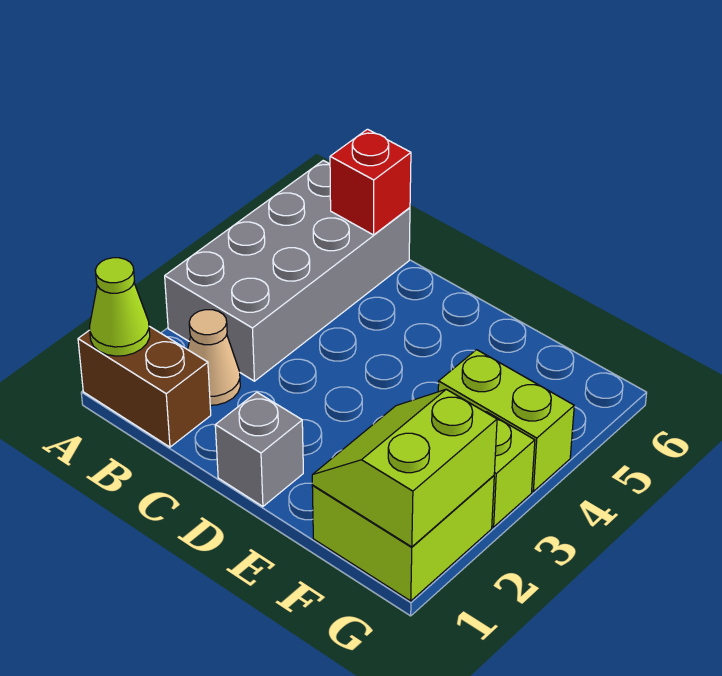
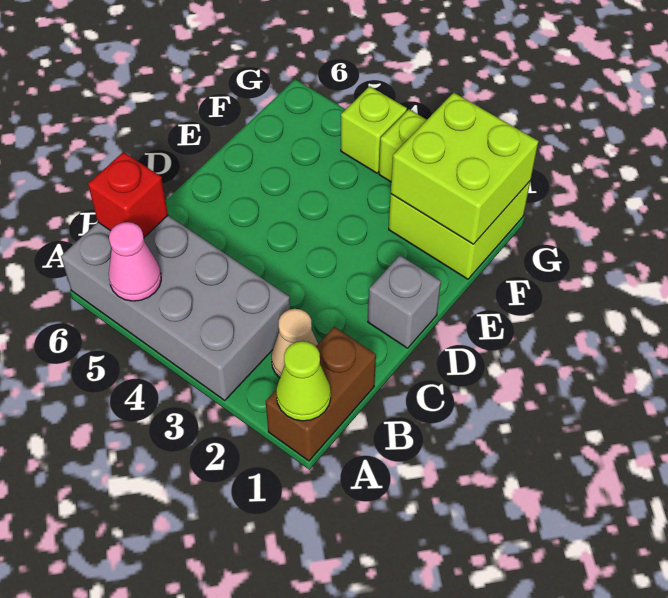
none -> pink 1x1 cone [109,222,161,301]
lime 2x2 slope [312,389,497,547] -> lime 2x2 brick [391,93,539,244]
lime 1x2 brick [438,350,574,491] -> lime 1x1 brick [341,86,407,173]

